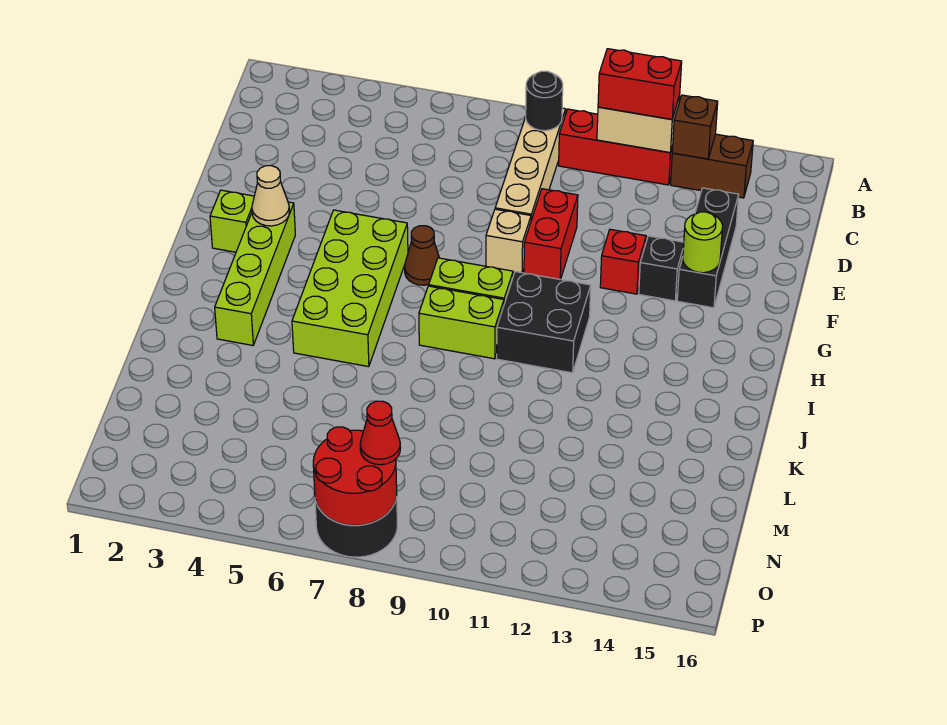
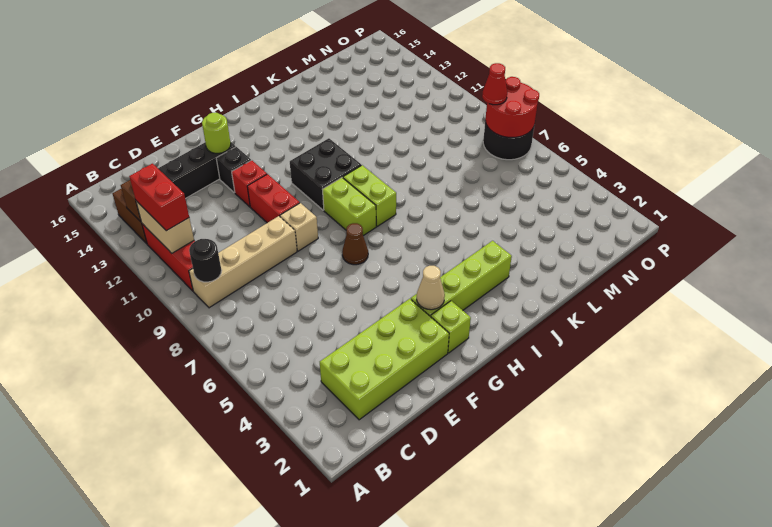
red 1x2 brick [524,189,578,279] -> red 1x2 brick turned to [247,174,300,223]
lime 2x4 brick [292,210,408,367] -> lime 2x4 brick moved to [320,299,449,420]

